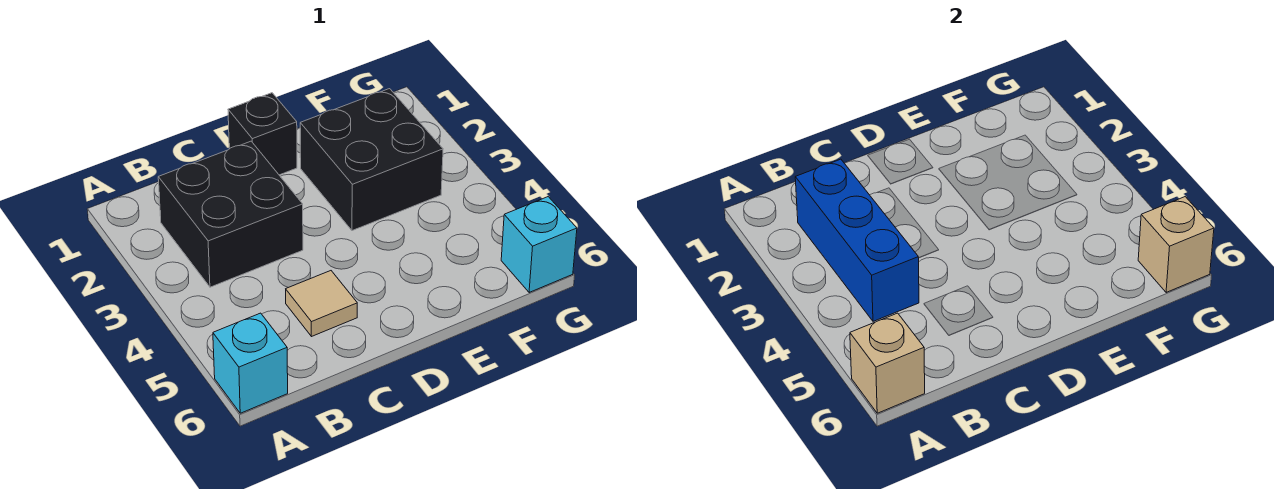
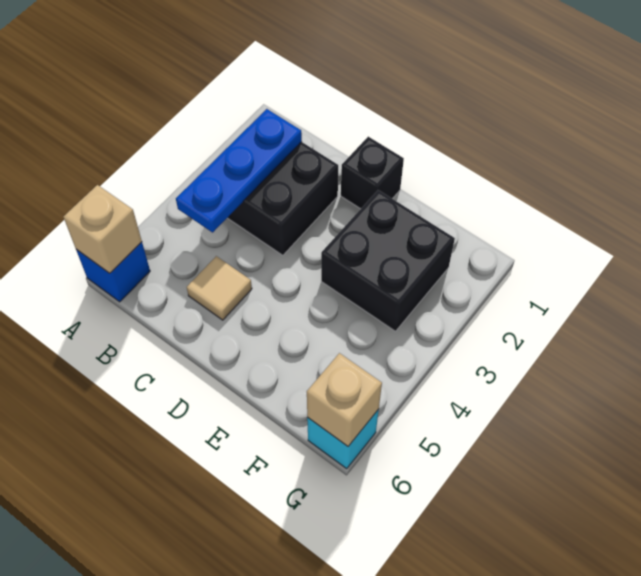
cyan 1x1 brick [213,313,288,413] -> blue 1x1 brick [76,242,150,302]
blue 1x3 brick [795,159,919,321] -> blue 1x3 plate [176,109,302,232]

